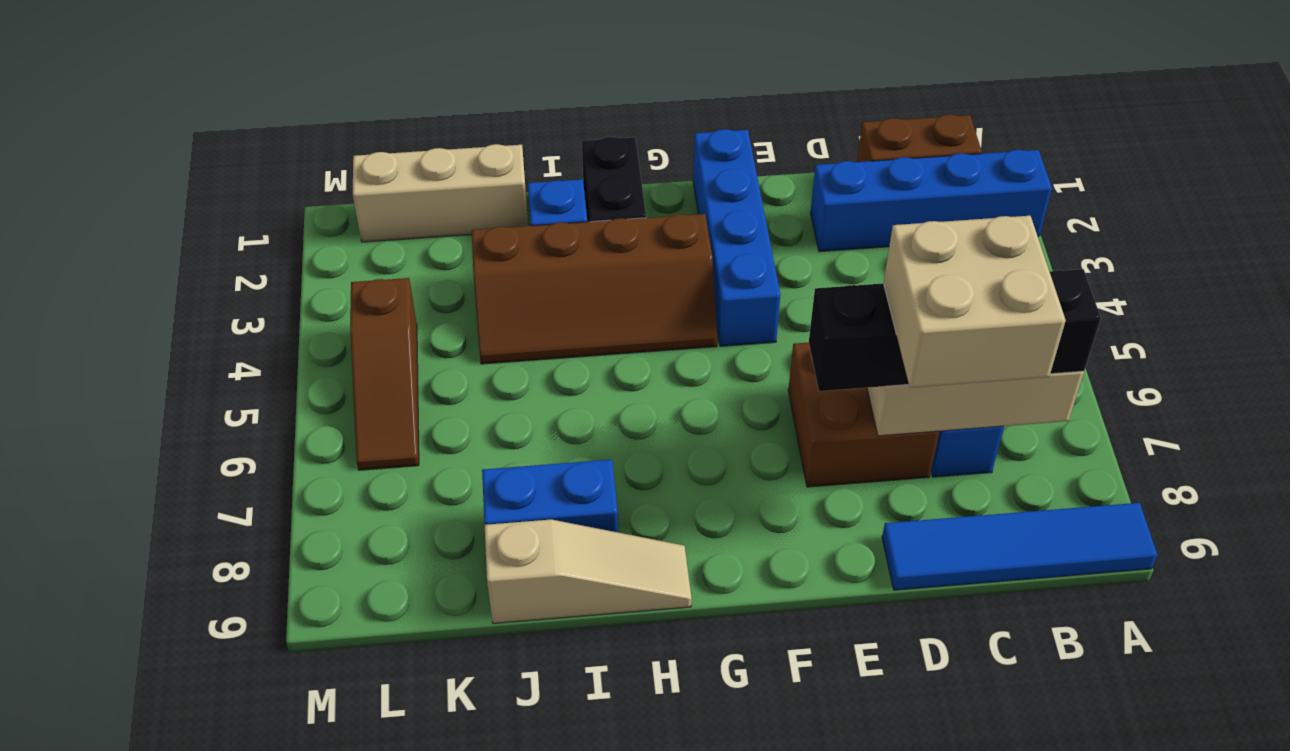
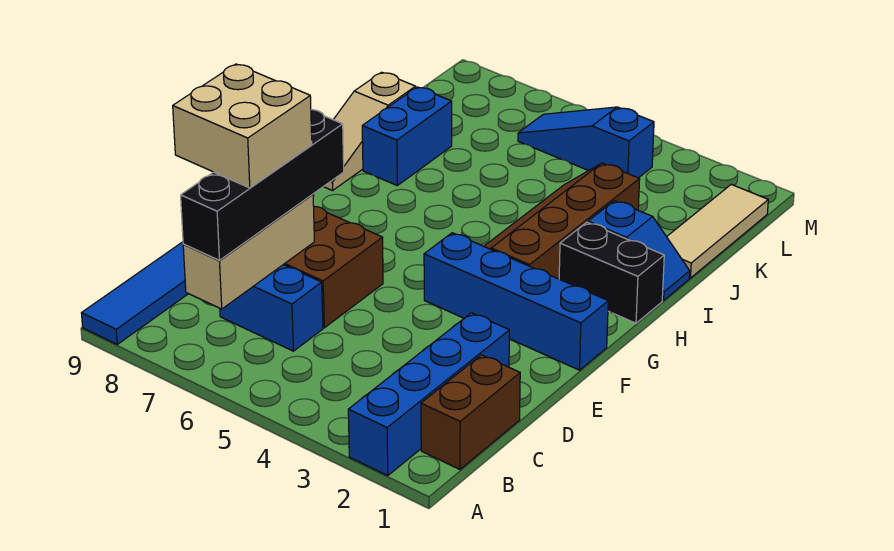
tan 1x3 brick [353,144,528,242] -> tan 1x3 tile [667,184,768,278]
brown 1x3 slope [350,278,419,470] -> blue 1x3 slope [518,107,654,178]

